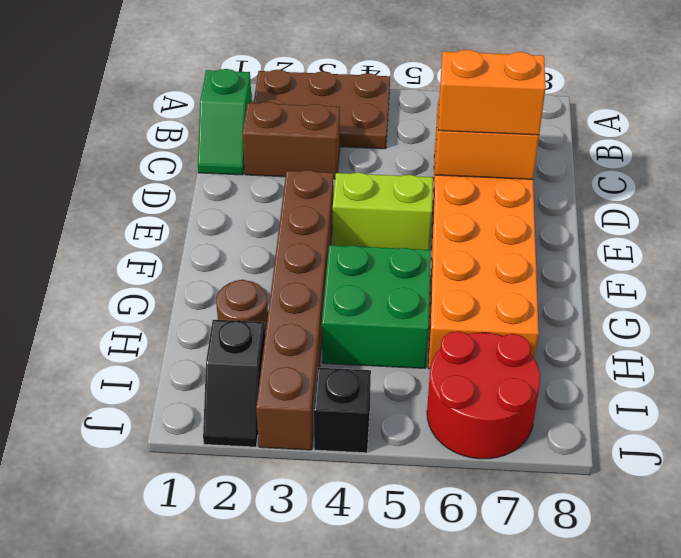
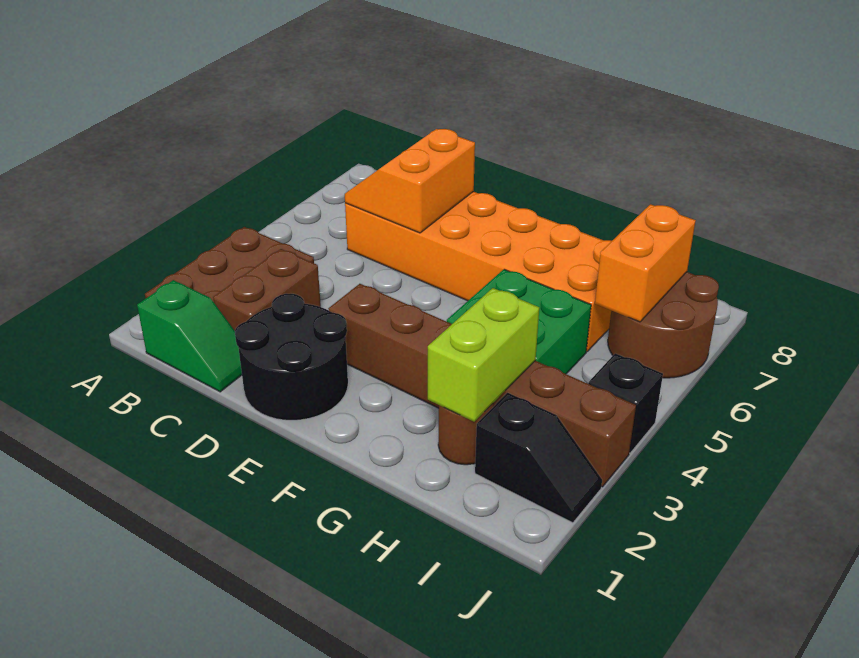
none -> black 2x2 round brick [235,294,348,420]
orange 1x2 brick [438,50,546,135] -> orange 1x2 brick moved to [595,204,696,322]
lime 1x2 brick [333,172,433,250] -> lime 1x2 brick moved to [428,288,539,422]
red 2x2 round brick [427,331,540,459] -> brown 2x2 round brick [608,272,719,378]

